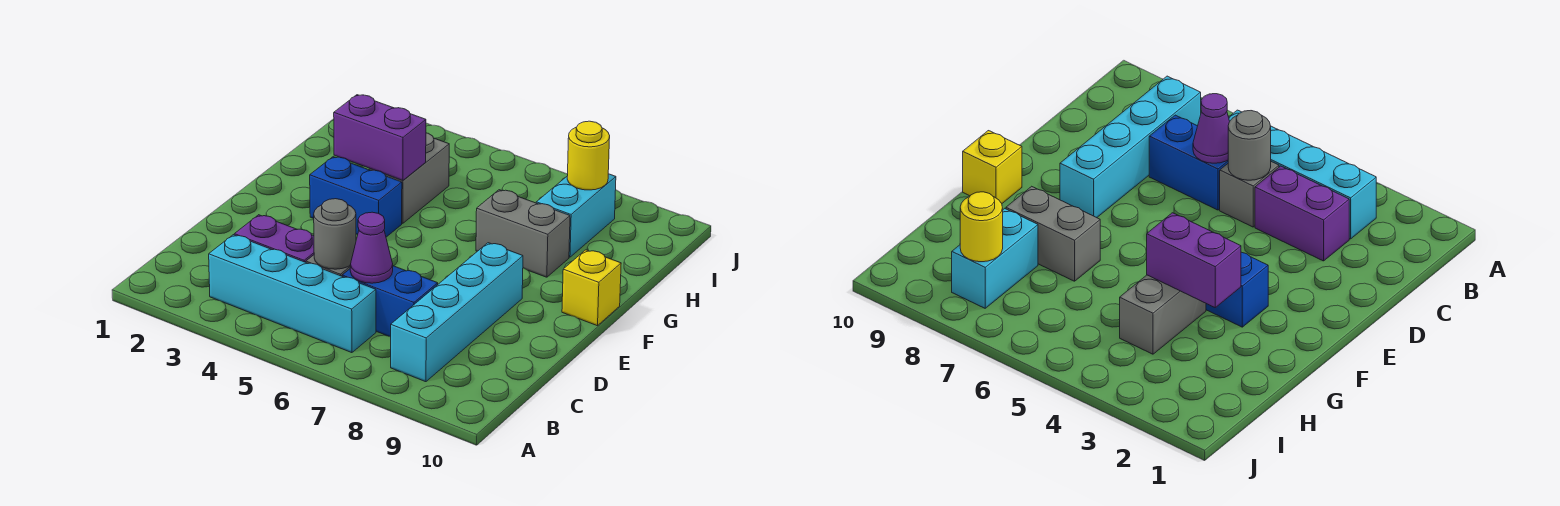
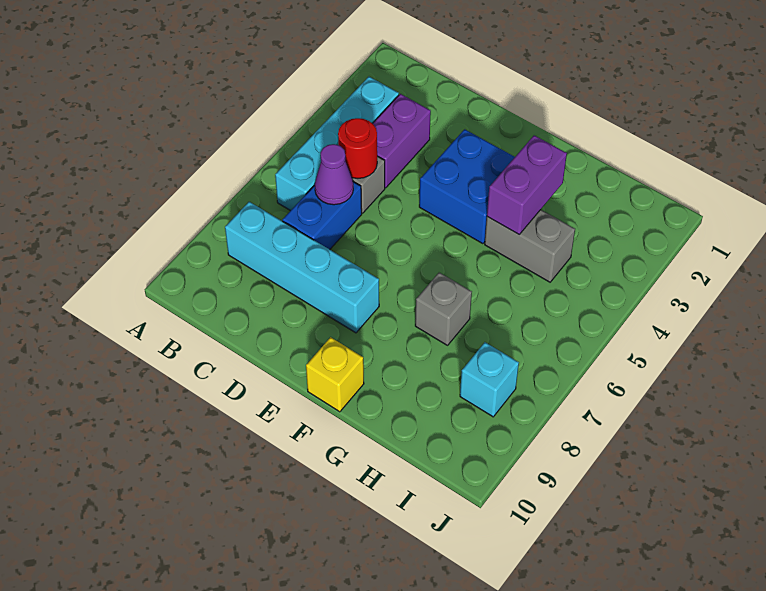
grey 1x1 round brick [314,199,356,269] -> red 1x1 round brick [338,118,377,178]
blue 1x2 brick [310,157,402,237] -> blue 2x2 brick [419,129,515,244]
grey 1x2 brick [476,190,570,277] -> grey 1x1 brick [415,273,472,345]
cyan 1x2 brick [536,174,616,257] -> cyan 1x1 brick [460,342,519,417]
yellow 1x1 round brick [567,121,610,190] -> none

